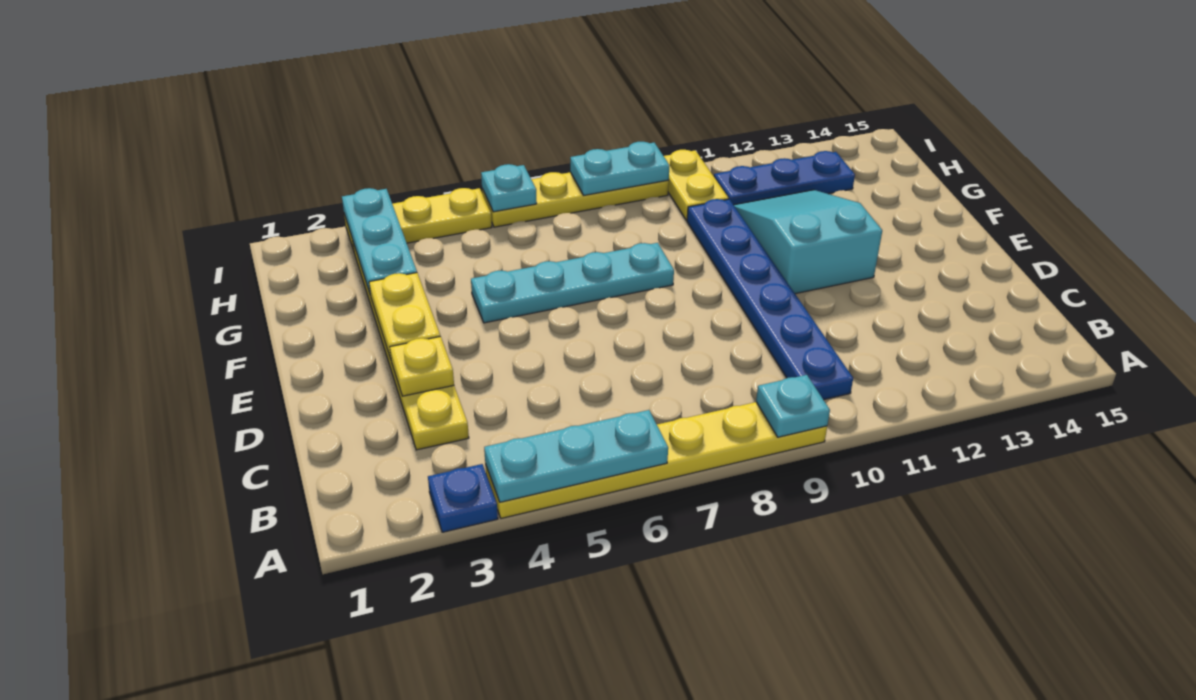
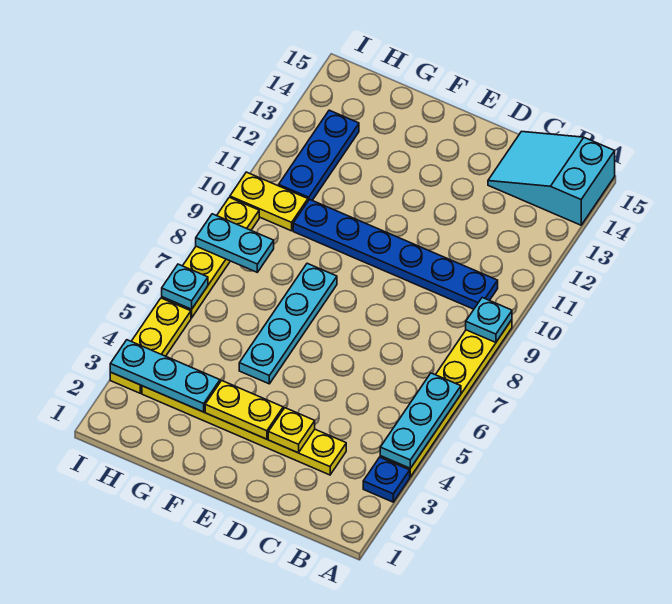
cyan 2x3 slope [734,190,882,294] -> cyan 2x3 slope moved to [488,131,615,225]
cyan 1x2 plate [570,142,669,195] -> cyan 1x2 plate turned to [196,214,274,272]

